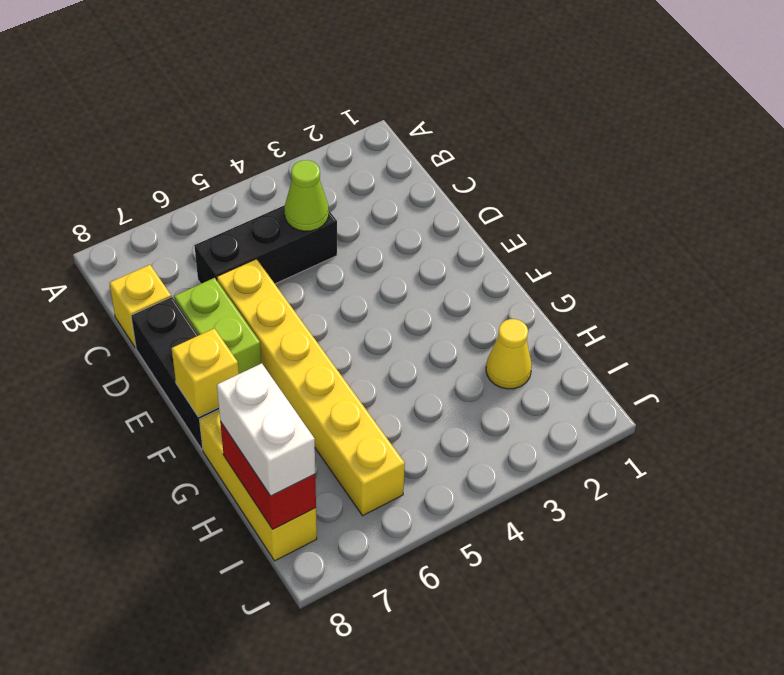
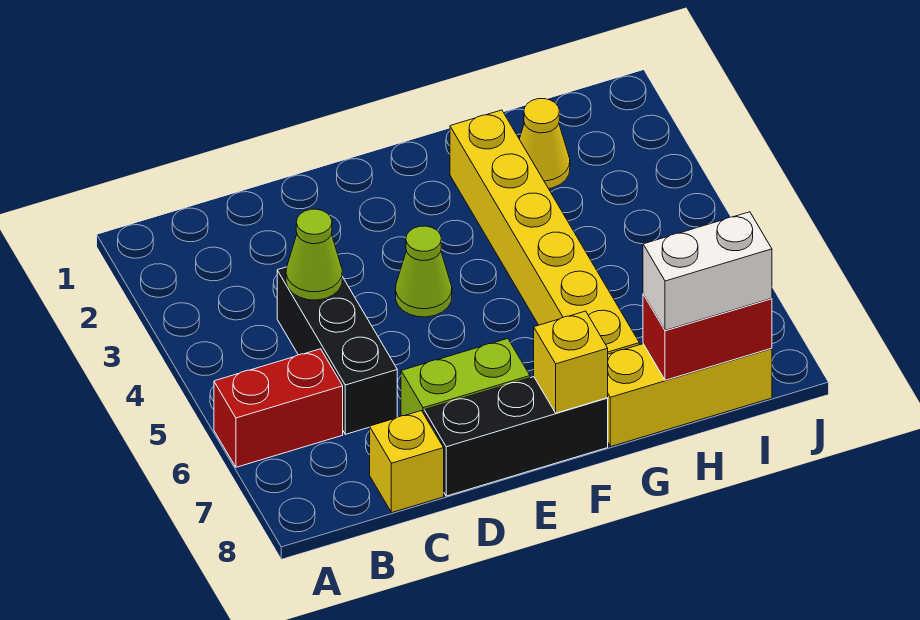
none -> red 1x2 brick [214,349,343,467]
yellow 1x6 brick [217,259,405,516] -> yellow 1x6 brick turned to [450,110,639,354]
none -> lime 1x1 cone [396,226,452,317]

